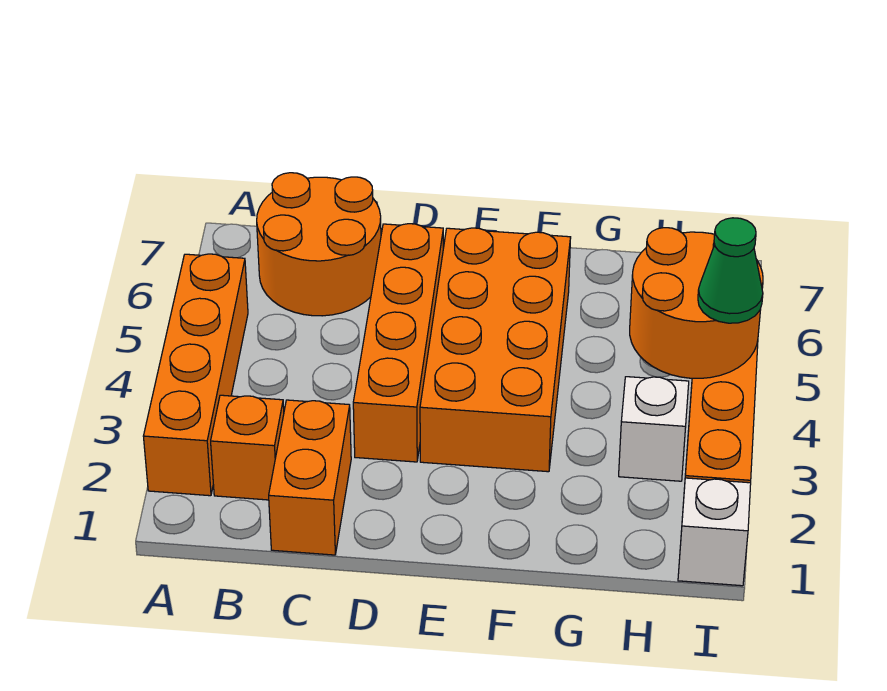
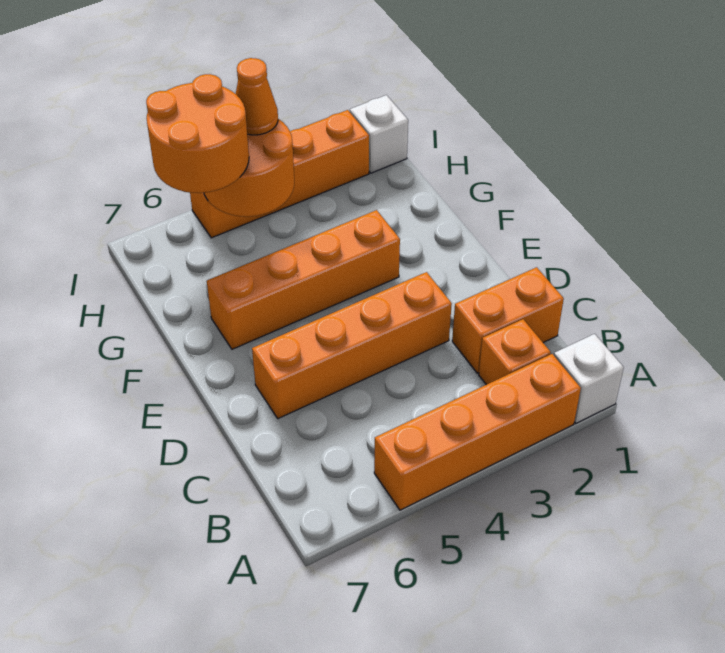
orange 2x2 round brick [257,173,381,316] -> orange 2x2 round brick moved to [146,74,249,193]
orange 2x4 brick [420,228,571,472] -> orange 1x4 brick [207,210,400,349]
white 1x1 brick [619,377,689,481] -> white 1x1 brick moved to [554,334,624,423]
green 1x1 cone [698,218,763,323] -> orange 1x1 cone [236,58,278,135]

